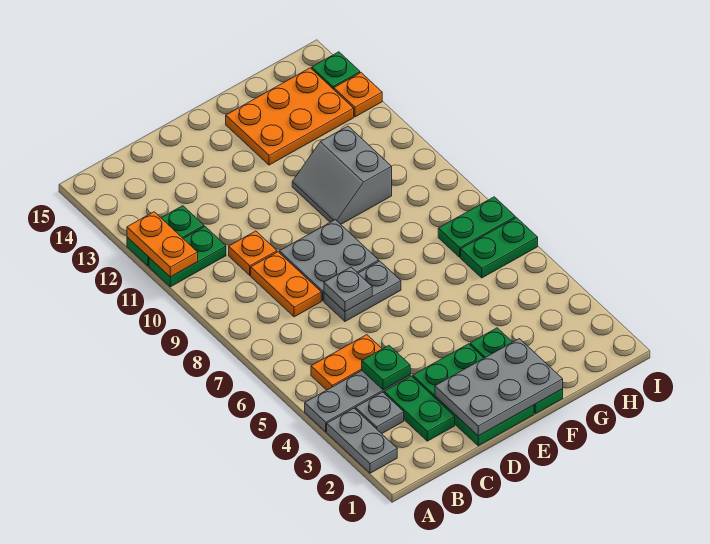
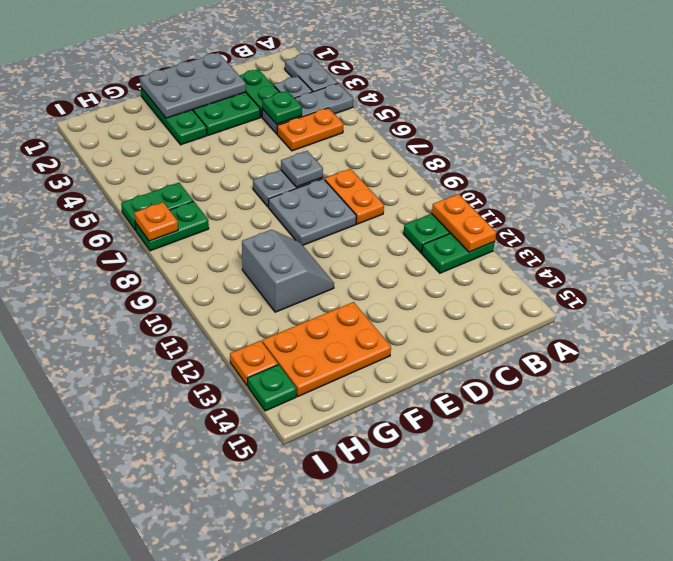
orange 1x1 plate [229,231,277,275] -> orange 1x1 plate moved to [134,202,178,241]

